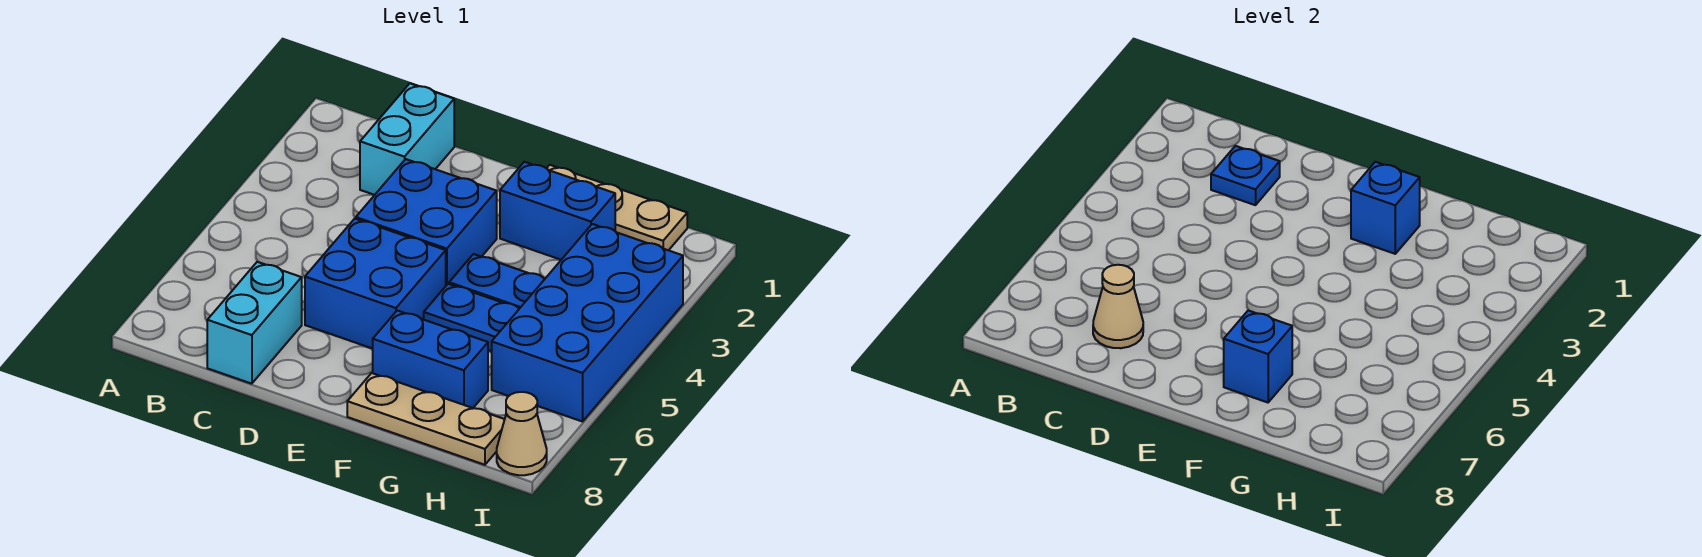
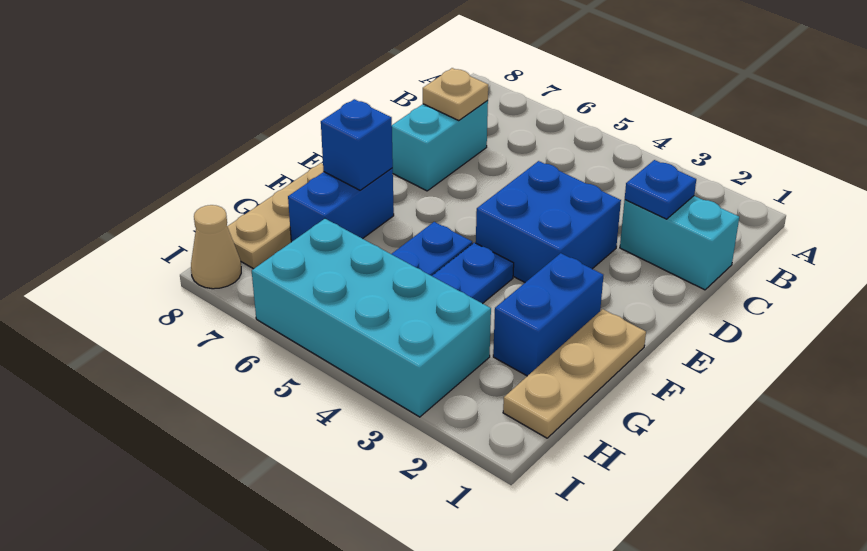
cyan 1x2 brick [207,262,302,384] -> cyan 1x2 brick turned to [392,101,488,191]
tan 1x1 cone [1093,265,1143,348] -> tan 1x1 plate [423,68,488,120]
blue 2x2 brick [305,219,446,349] -> none
blue 1x1 brick [1351,162,1420,254] -> none
blue 2x4 brick [492,224,683,422] -> cyan 2x4 brick [252,219,491,417]

